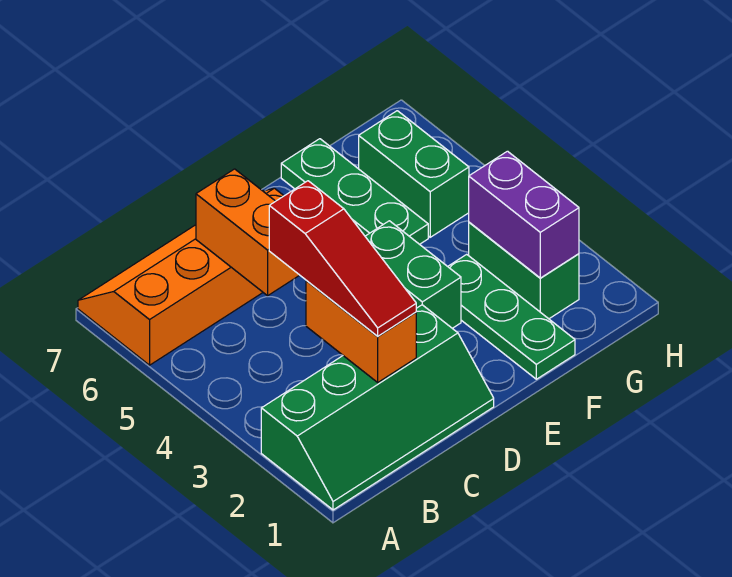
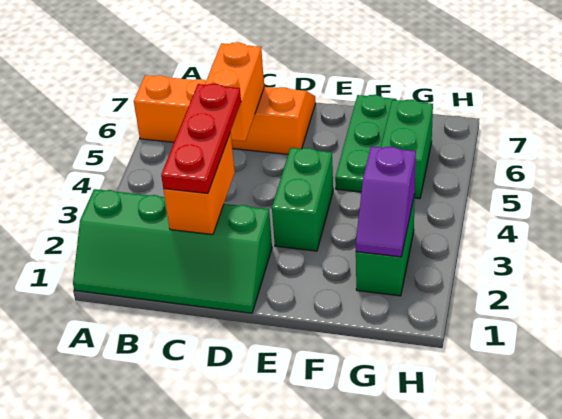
red 1x3 slope [269,181,416,336] -> red 1x3 plate [161,83,241,194]
green 1x3 plate [448,254,575,379] -> none
purple 1x2 brick [469,151,579,278] -> purple 1x2 slope [356,146,416,257]

